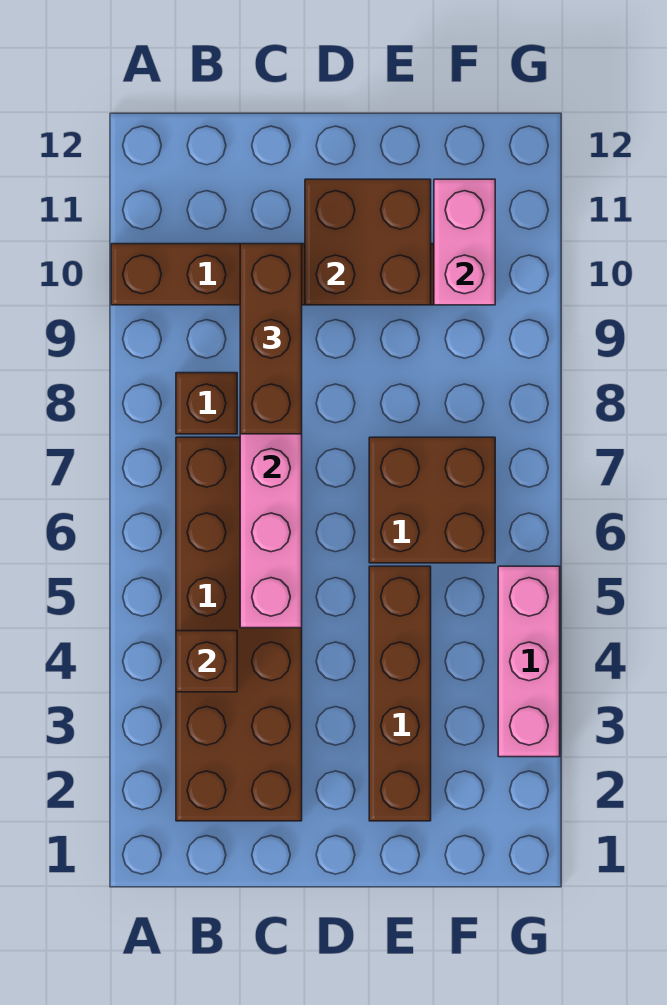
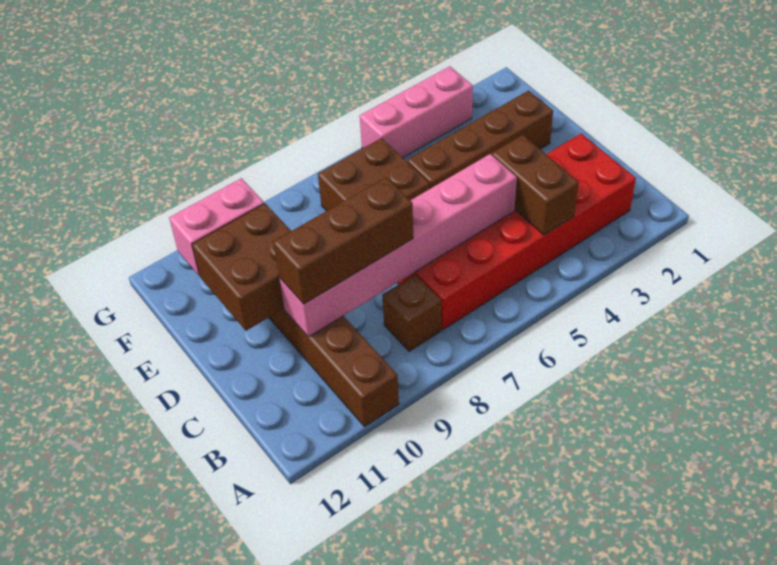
brown 2x6 brick [176,437,302,821] -> red 2x6 brick [398,134,636,330]
brown 1x1 brick [176,631,237,692] -> brown 1x2 brick [492,135,579,235]

